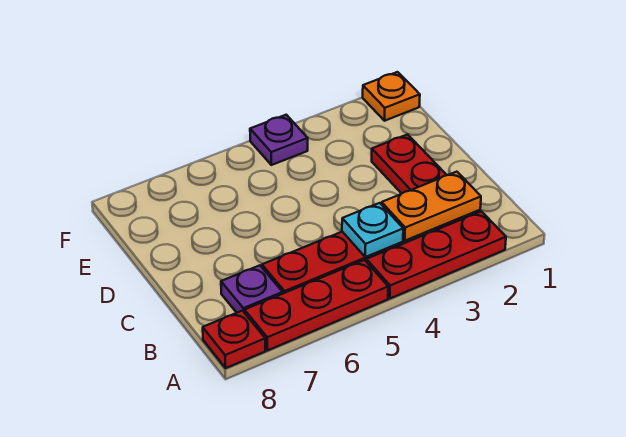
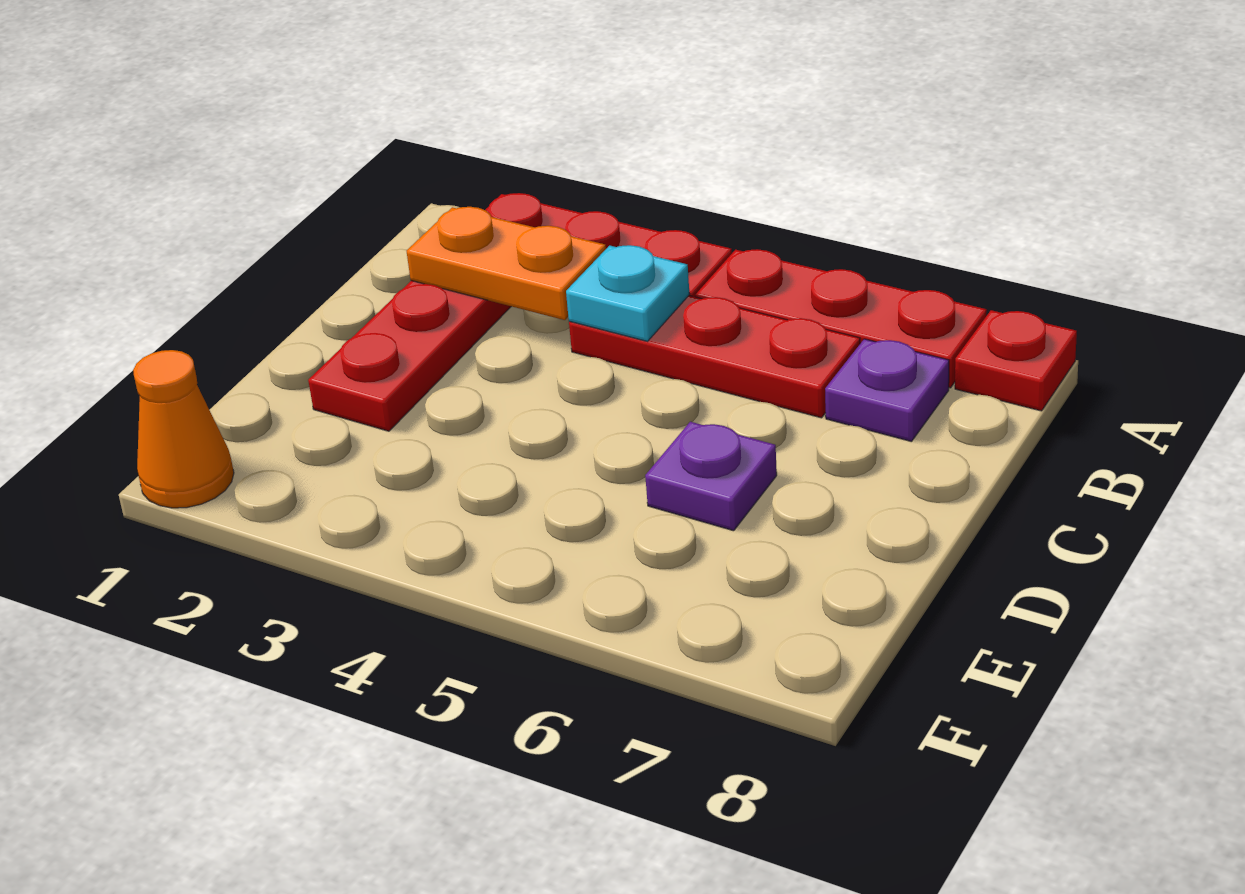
orange 1x1 plate [363,72,420,121] -> orange 1x1 cone [133,350,234,508]
purple 1x1 plate [250,115,308,165] -> purple 1x1 plate moved to [645,422,777,531]

